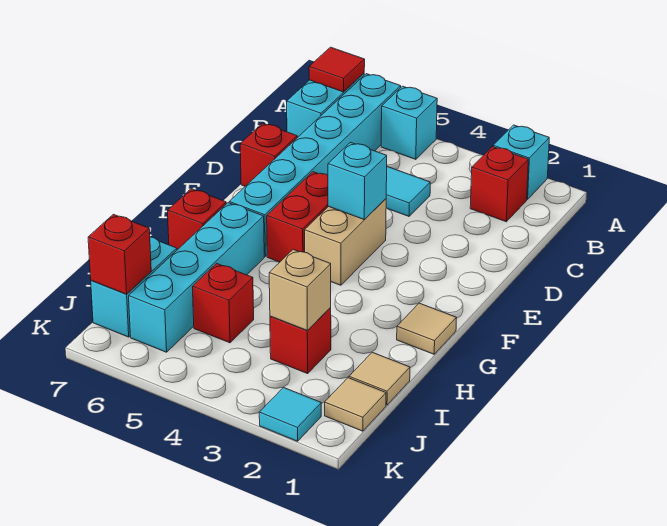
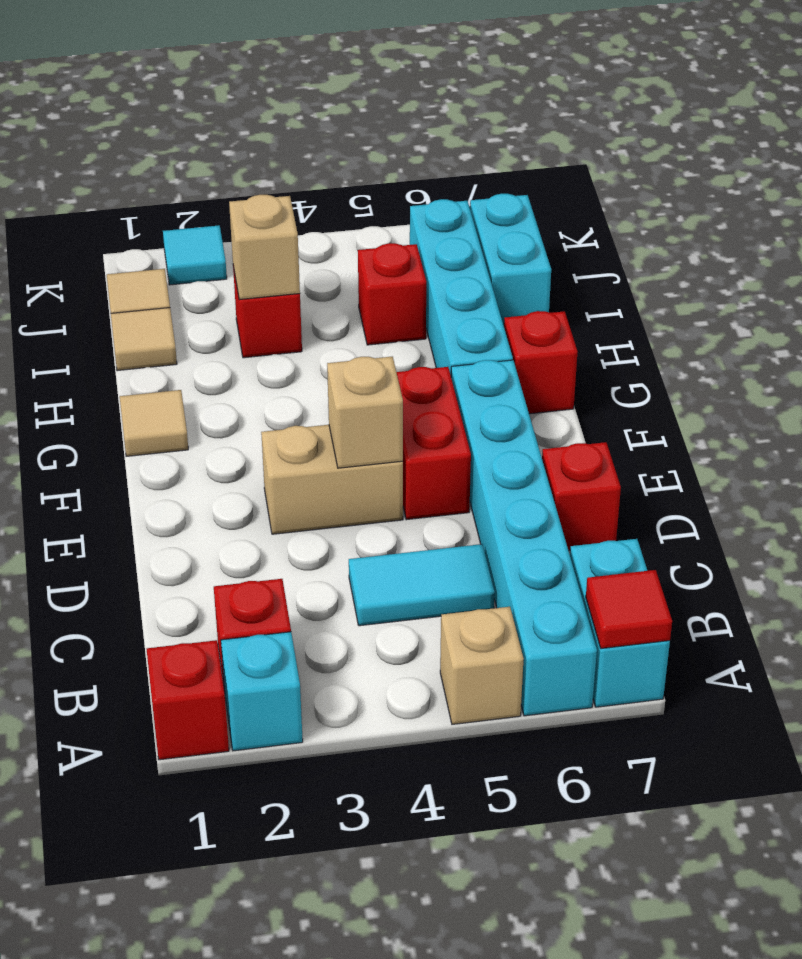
cyan 1x1 brick [381,86,437,159] -> tan 1x1 brick [440,607,524,724]
tan 1x2 brick [305,199,386,285] -> tan 1x2 brick turned to [261,425,403,534]
cyan 1x1 brick [328,142,387,220] -> tan 1x1 brick [327,357,403,468]
red 1x1 brick [88,214,151,294] -> red 1x1 brick moved to [147,640,229,760]

